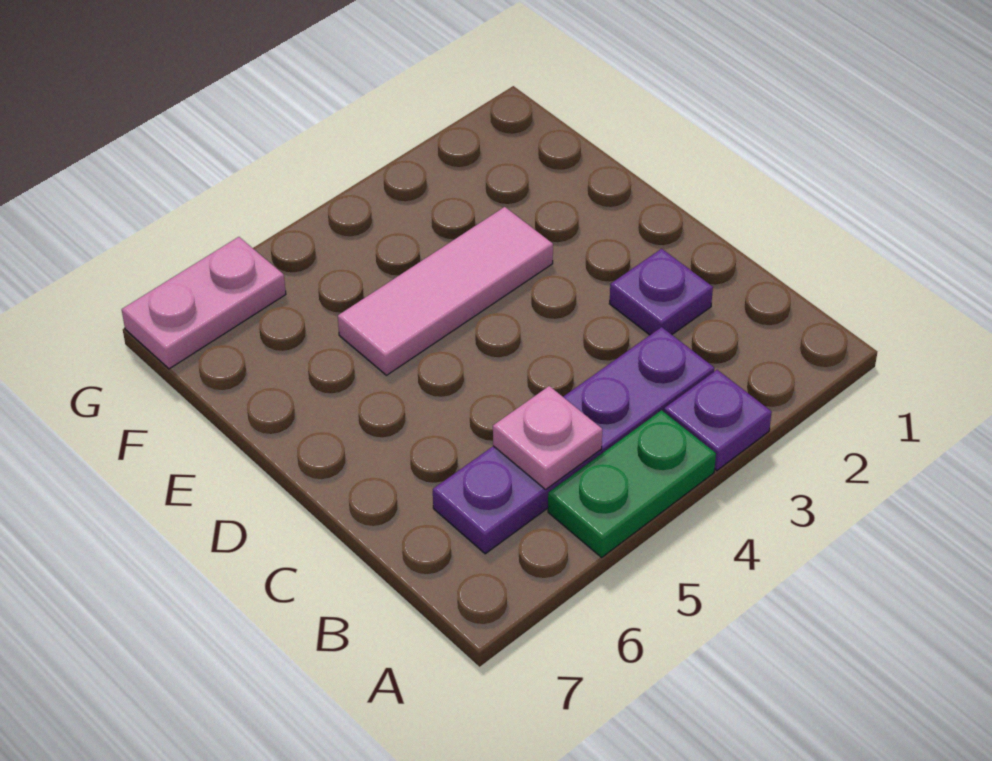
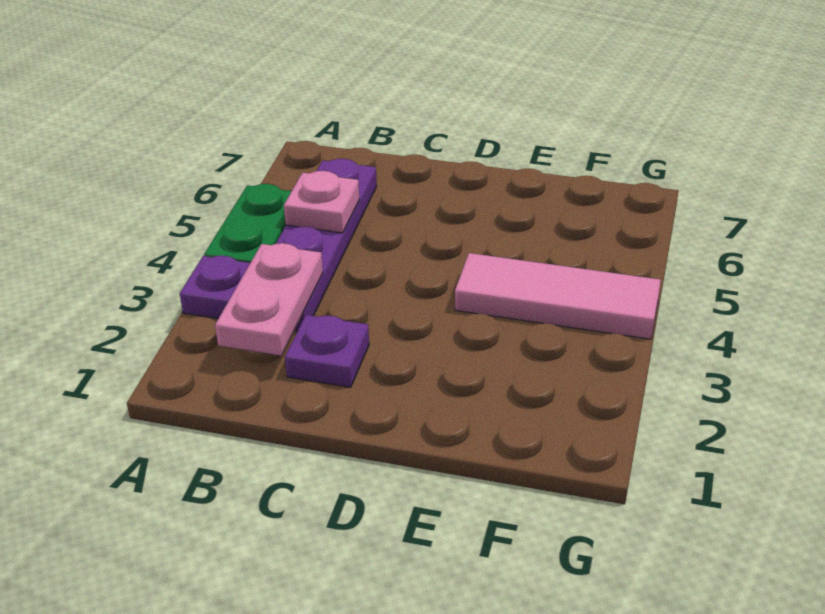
pink 1x3 tile [338,207,553,375] -> pink 1x3 tile turned to [455,253,661,339]
pink 1x2 plate [122,237,286,369] -> pink 1x2 plate moved to [215,243,323,356]

